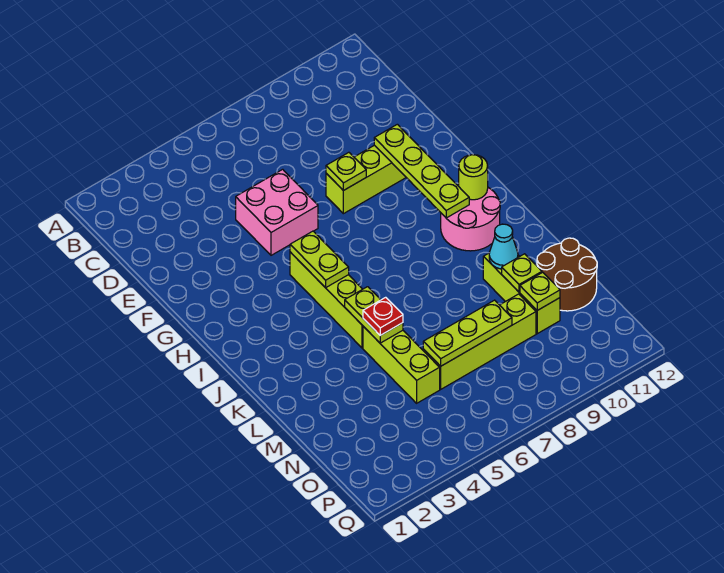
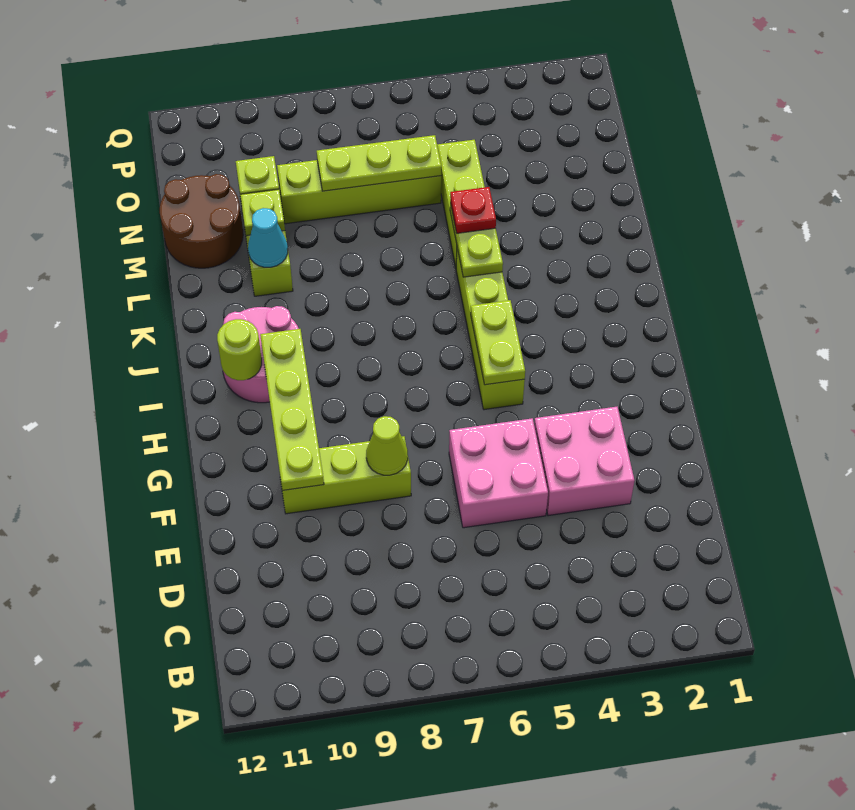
none -> pink 2x2 brick [534,407,634,516]
lime 1x1 plate [326,152,366,191] -> lime 1x1 cone [366,416,408,475]

